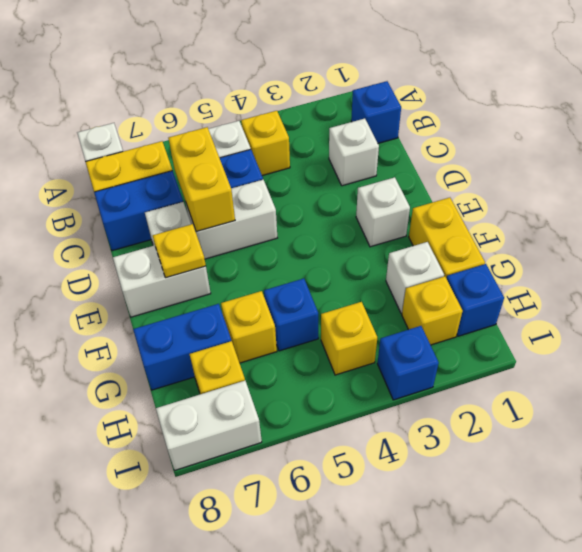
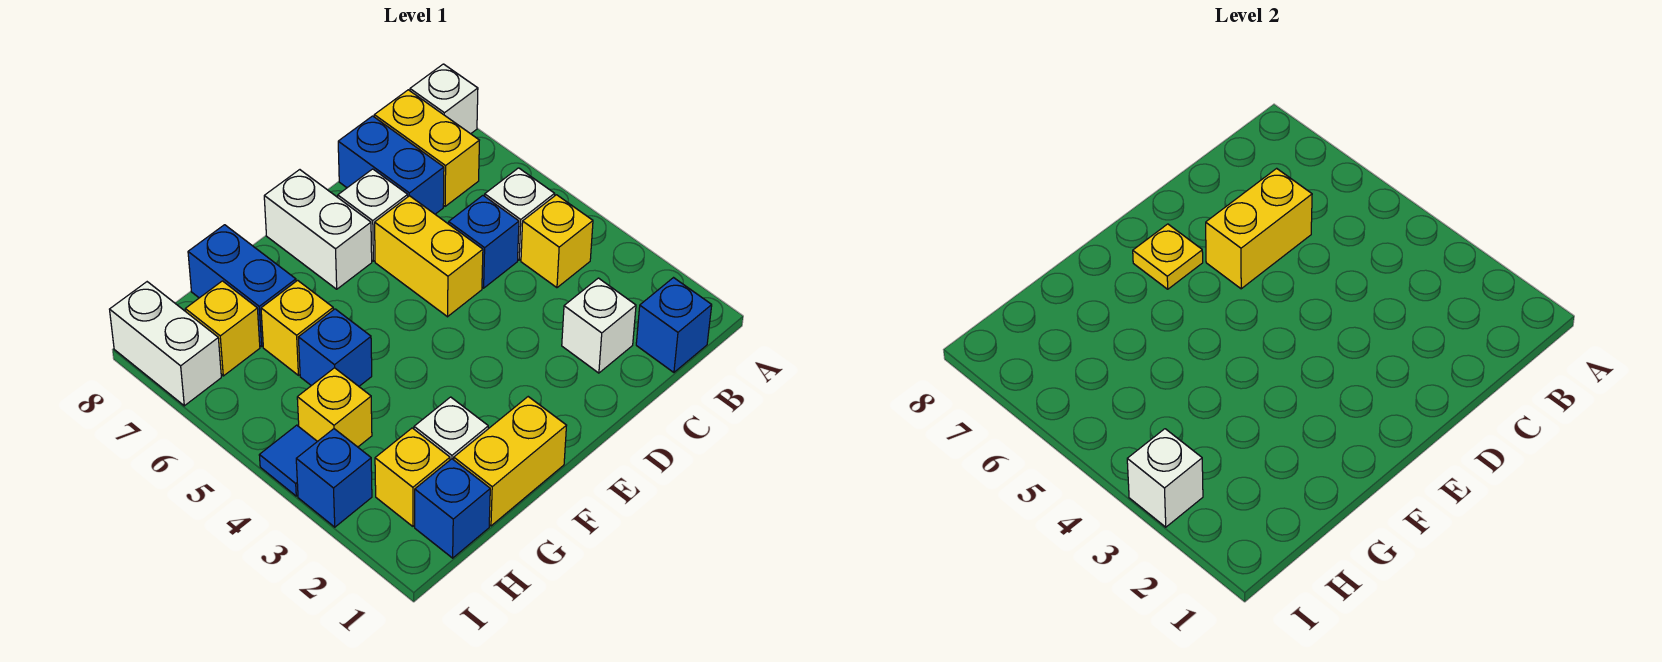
white 1x2 brick [186,180,277,259] -> yellow 1x2 brick [375,196,483,317]
white 1x1 brick [356,177,410,247] -> white 1x1 brick moved to [1127,429,1203,527]
none -> blue 1x1 tile [259,425,317,496]

